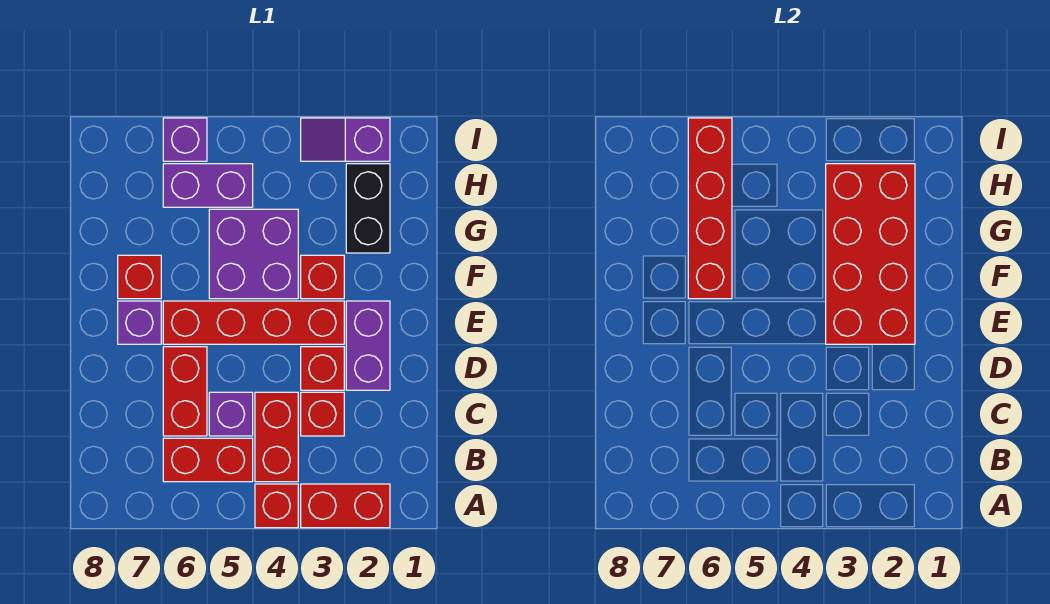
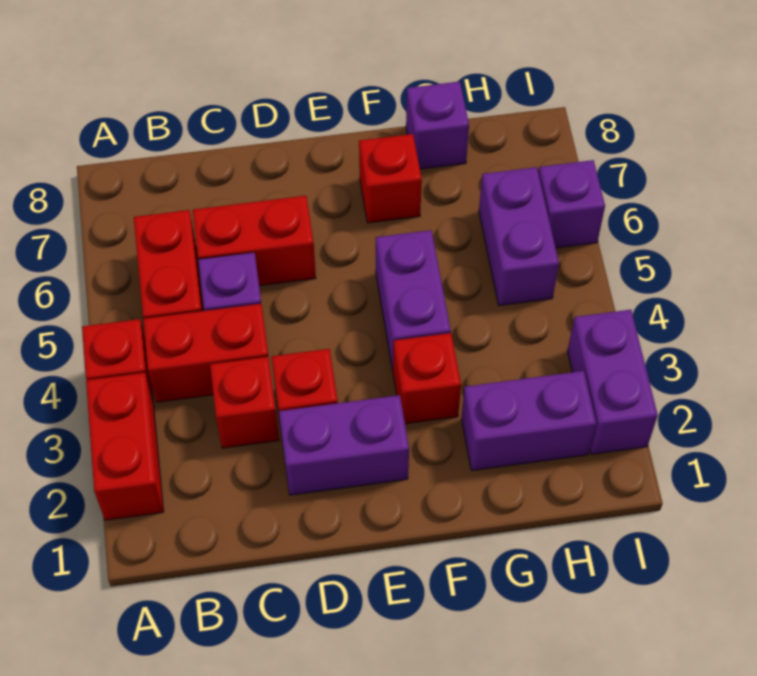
red 2x4 brick [826,164,915,344] -> none
red 1x4 brick [163,301,344,344] -> none
purple 1x1 brick [118,301,161,344] -> purple 1x1 brick moved to [406,82,469,169]
purple 2x2 brick [209,209,298,299] -> purple 1x2 brick [376,230,451,370]
red 1x4 brick [688,118,732,299] -> none
black 1x2 brick [346,164,390,253] -> purple 1x2 brick [461,371,596,471]
purple 1x2 slope [301,118,390,161] -> purple 1x2 brick [567,310,658,454]

